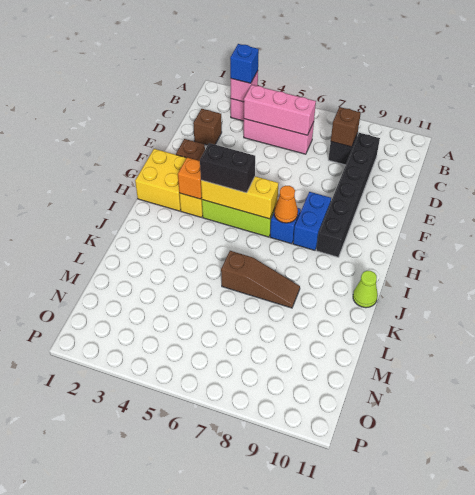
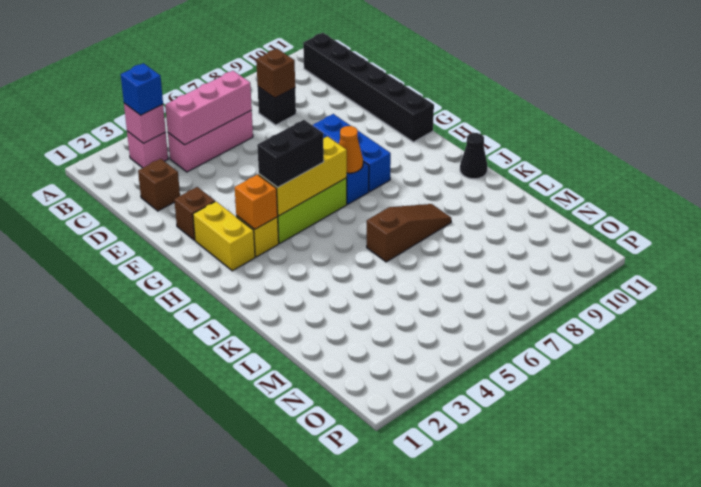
black 1x6 brick [316,133,380,257] -> black 1x6 brick moved to [303,33,434,142]
yellow 2x2 brick [135,149,186,211] -> yellow 1x2 brick [193,202,255,271]
blue 1x2 brick [293,192,331,250] -> blue 1x3 brick [313,114,391,192]
lime 1x1 cone [353,271,378,308] -> black 1x1 cone [460,133,487,179]

